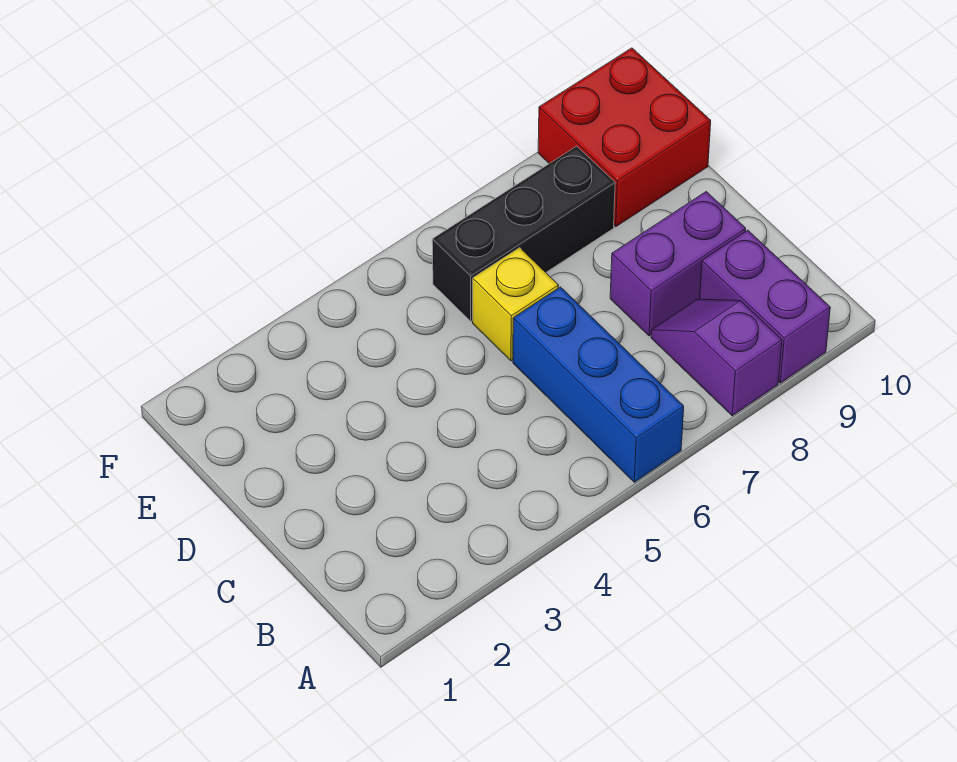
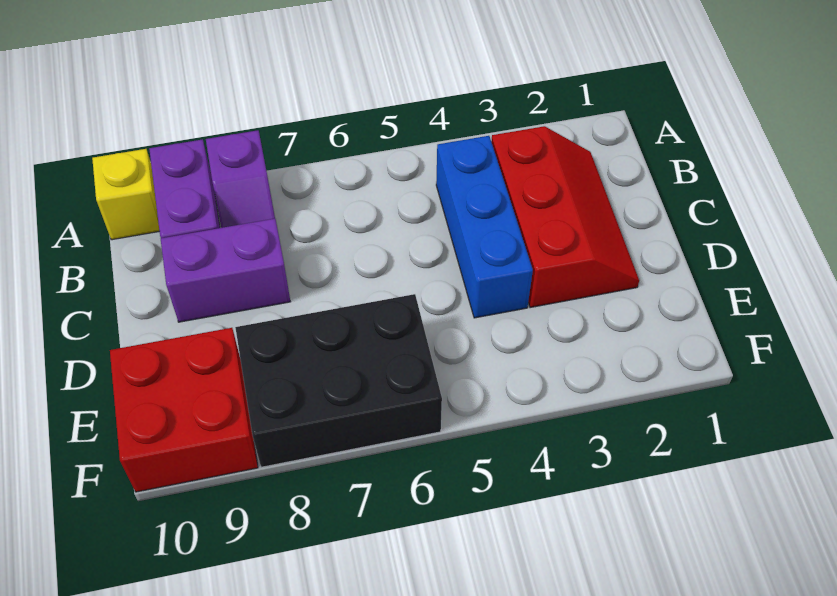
blue 1x3 brick [513,287,684,482] -> blue 1x3 brick moved to [436,136,533,318]
none -> red 2x3 slope [491,126,639,308]
yellow 1x1 brick [473,248,559,361] -> yellow 1x1 brick moved to [92,149,159,240]
black 1x3 brick [432,146,615,321] -> black 2x3 brick [235,294,442,467]

